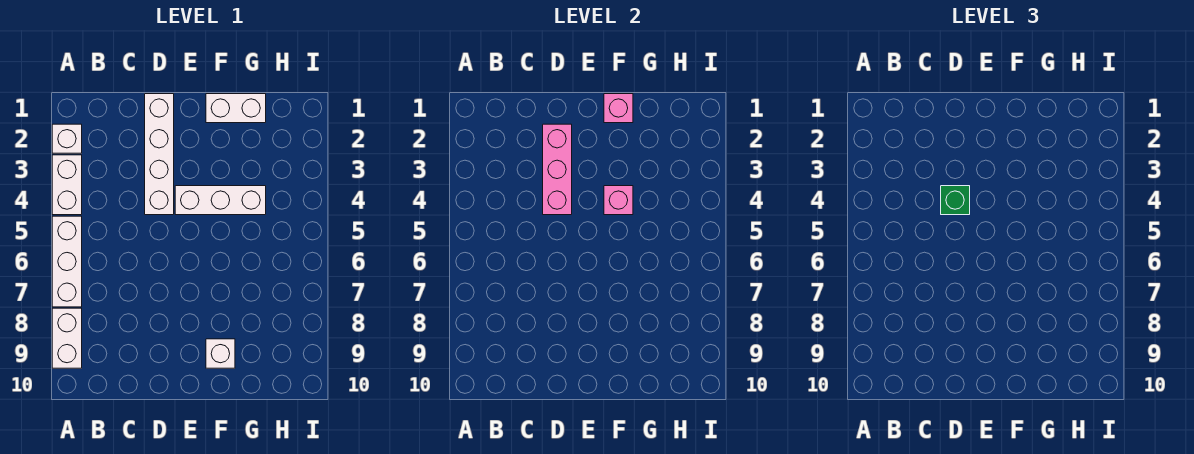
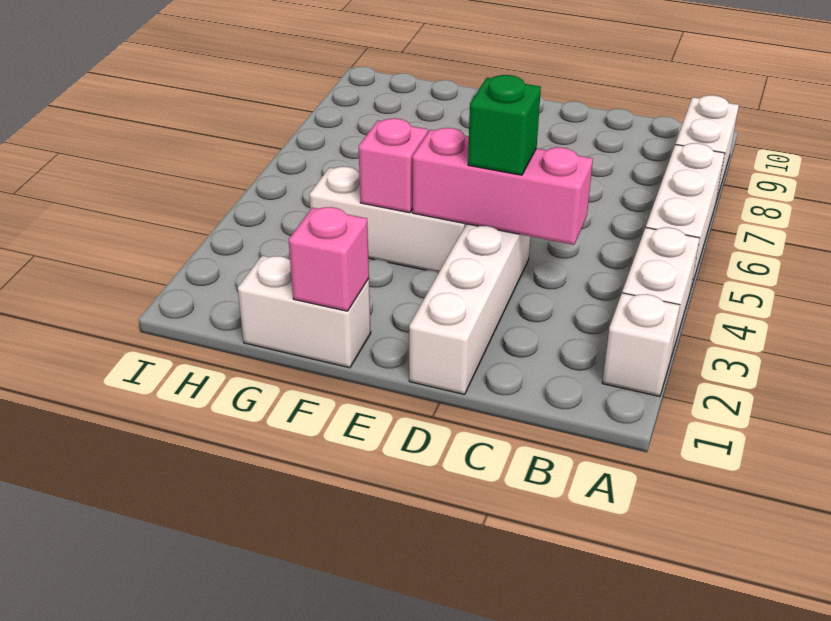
pink 1x3 brick [543,124,572,215] -> pink 1x3 brick turned to [413,128,593,245]
white 1x1 brick [206,339,235,368] -> none

